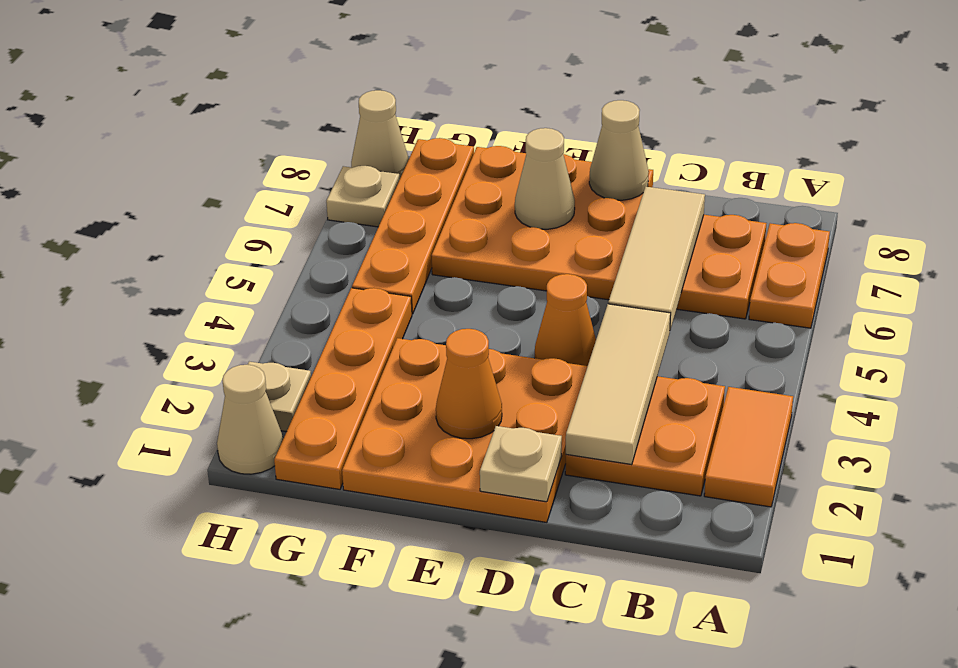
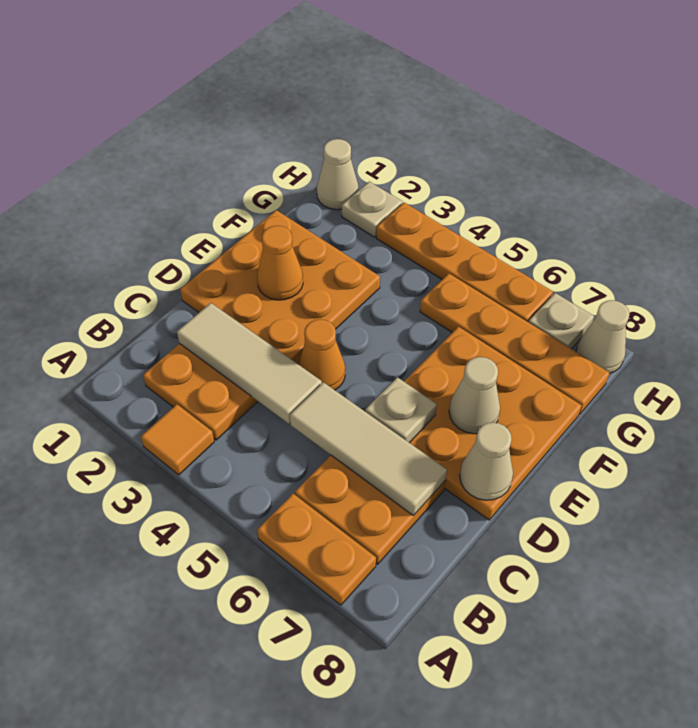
orange 1x2 tile [704,387,793,507] -> orange 1x1 tile [141,404,214,475]
tan 1x1 plate [480,426,562,502] -> tan 1x1 plate moved to [365,377,437,443]
orange 1x4 plate [274,288,412,489] -> orange 1x4 plate moved to [376,203,553,322]

